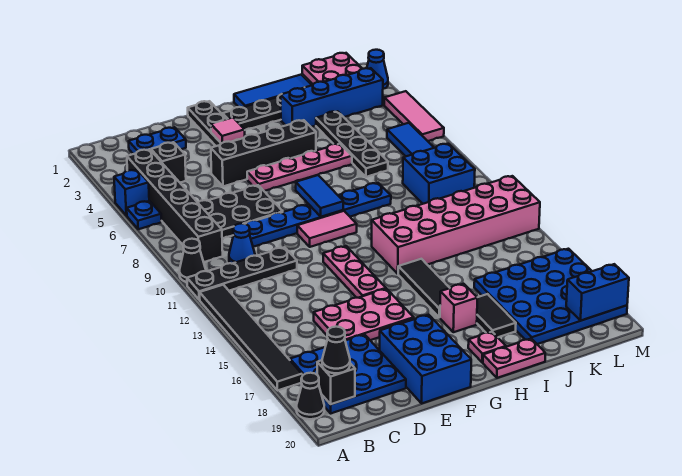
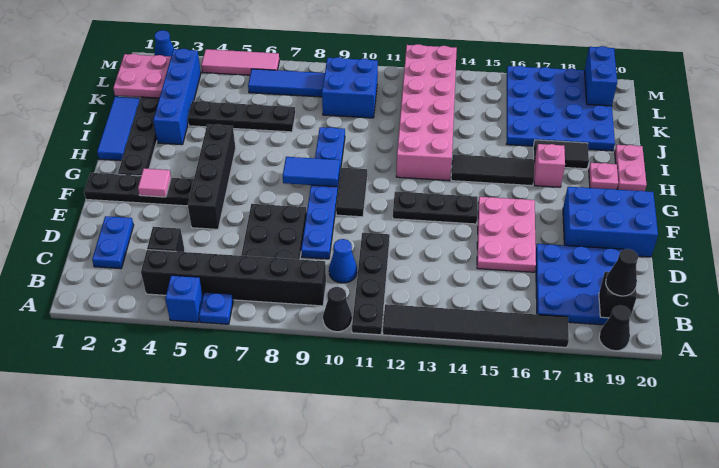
pink 1x4 plate [247,144,352,191] -> none
pink 1x2 tile [297,211,357,247] -> black 1x2 tile [336,168,367,217]
pink 1x3 plate [323,246,386,298] -> black 1x3 plate [393,191,478,224]

